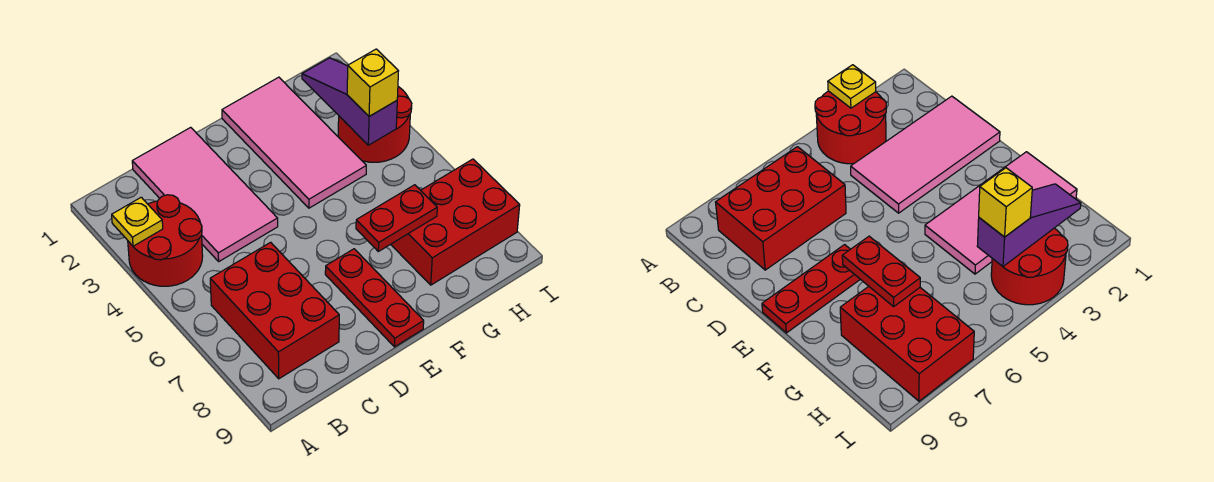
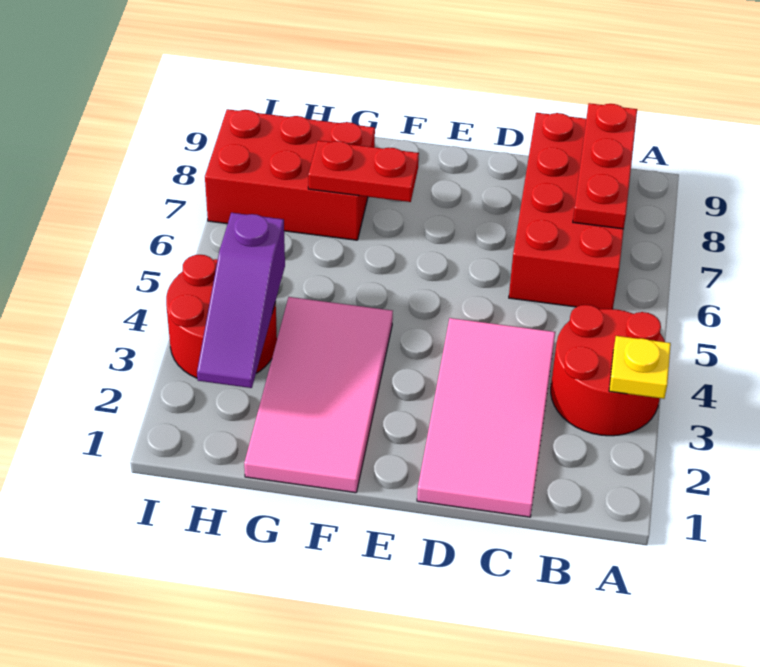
red 2x3 brick [210,242,339,379] -> red 2x4 brick [509,113,624,309]
red 1x3 plate [325,249,424,347] -> red 1x3 plate moved to [573,103,637,229]
yellow 1x1 brick [347,49,398,116] -> none

